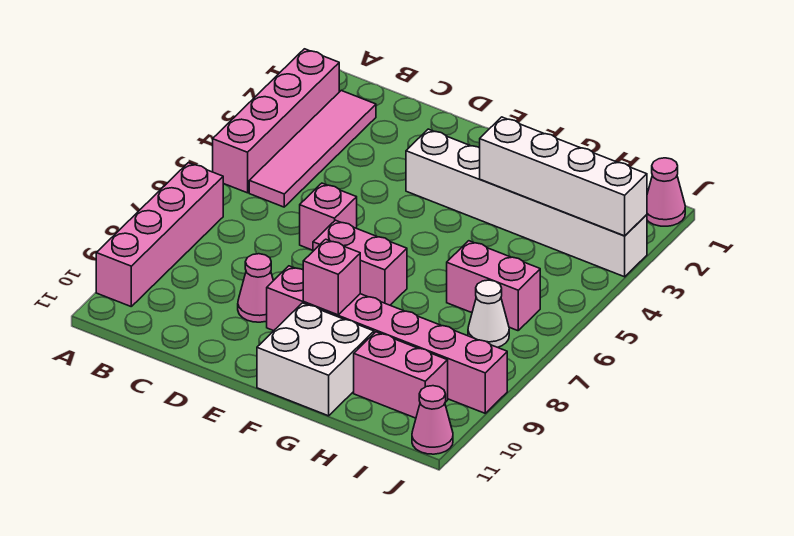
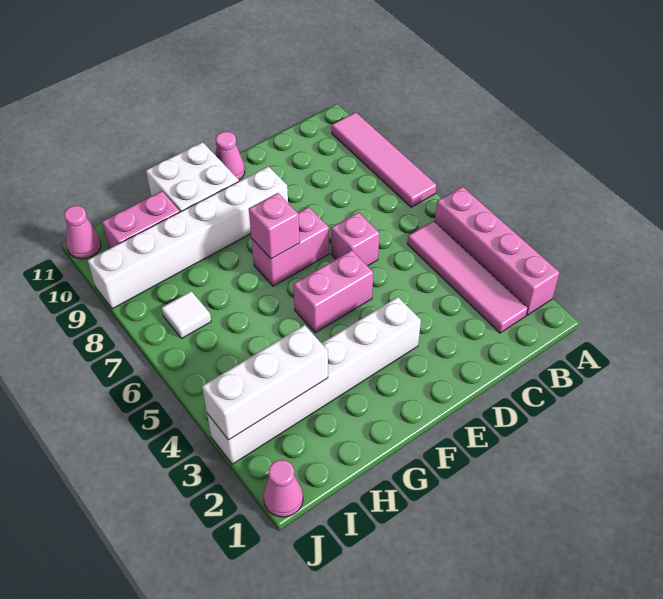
pink 1x4 brick [96,163,223,306] -> pink 1x4 tile [332,112,436,207]
pink 1x1 cone [238,254,273,322] -> pink 1x1 cone moved to [215,132,245,180]
pink 1x6 brick [267,266,507,413] -> white 1x6 brick [88,166,288,309]
pink 1x1 brick [303,239,360,315] -> pink 1x1 brick moved to [249,193,300,259]
white 1x4 brick [480,117,647,236] -> white 1x3 brick [202,325,328,440]
pink 1x2 brick [447,241,540,331] -> pink 1x2 brick moved to [294,250,373,333]
white 1x1 cone [468,280,509,347] -> white 1x1 tile [162,291,211,339]

